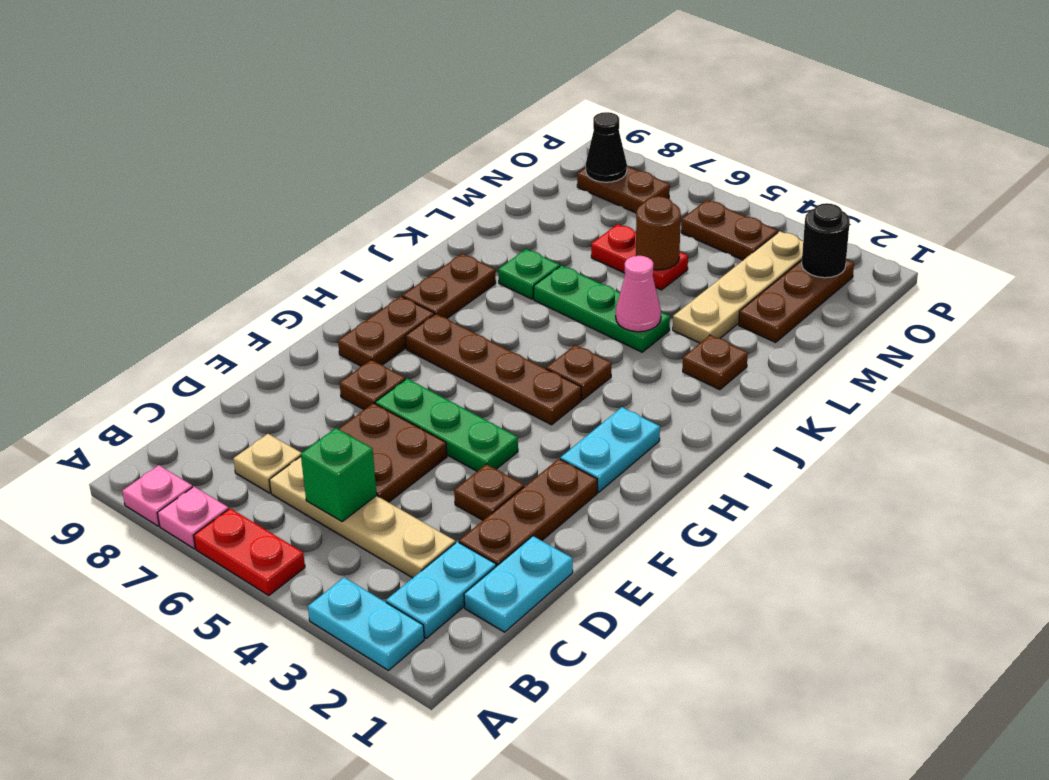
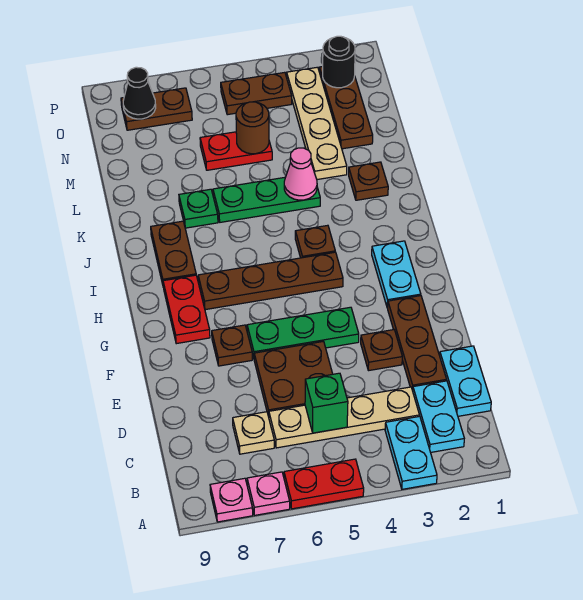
cyan 1x2 plate [308,577,424,670] -> cyan 1x2 plate turned to [385,416,437,489]
brown 1x2 plate [338,297,434,366] -> red 1x2 plate [163,275,210,344]

